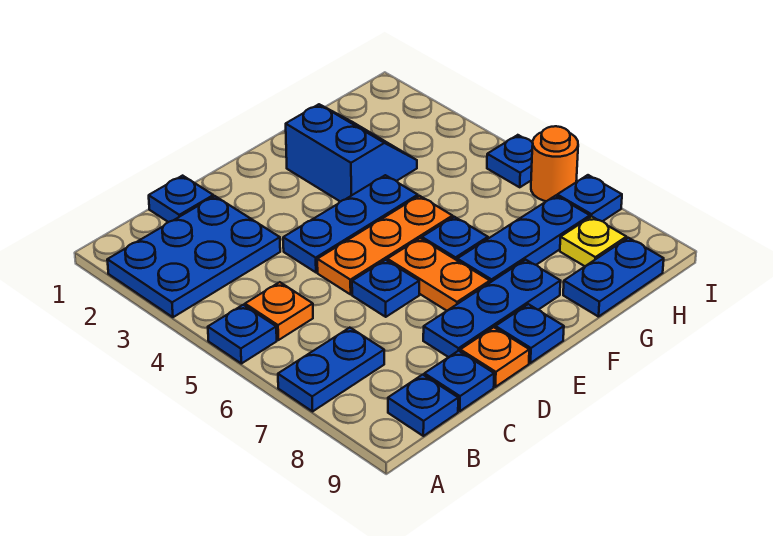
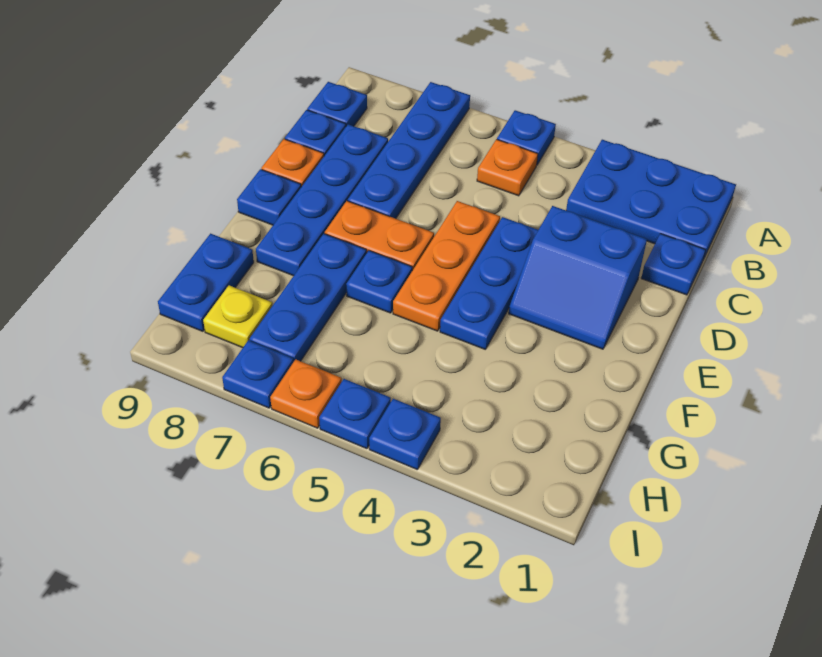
blue 2x3 plate [107,196,280,317] -> blue 2x3 plate turned to [566,140,736,259]
blue 1x2 plate [278,328,384,411] -> blue 1x4 plate [348,82,470,219]
blue 1x1 plate [352,260,419,317] -> blue 1x1 plate moved to [369,399,441,470]
blue 1x3 plate [423,260,560,357] -> blue 1x4 plate [256,124,388,276]
blue 2x2 slope [286,104,417,202] -> blue 2x2 slope moved to [509,206,647,349]
orange 1x1 round brick [531,126,578,201] -> orange 1x1 plate [270,360,342,428]

